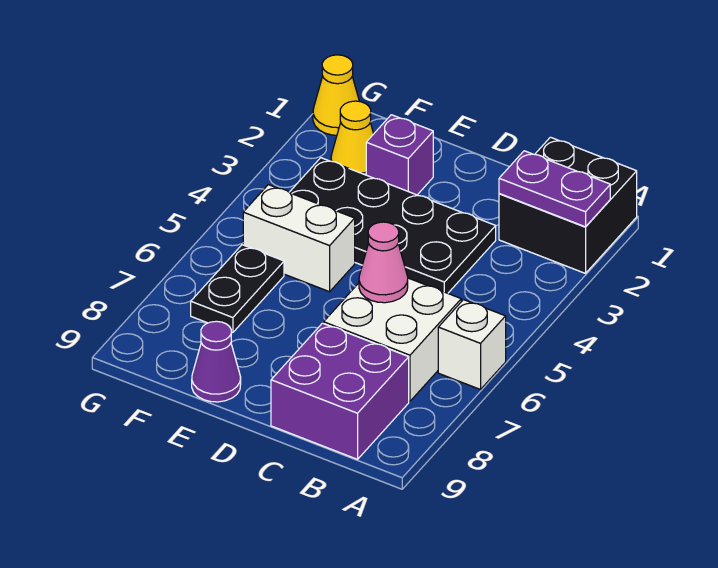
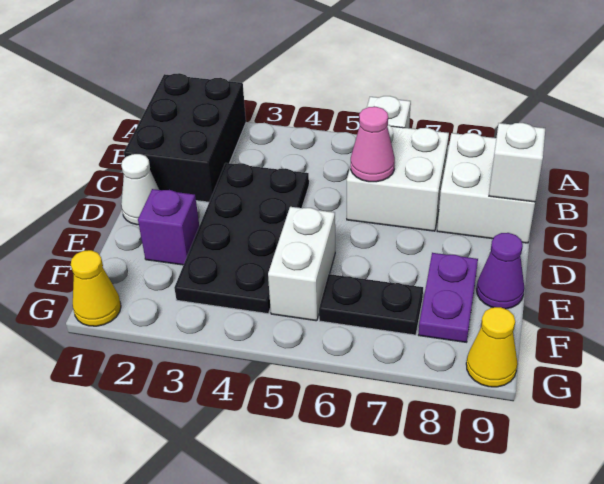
black 2x2 brick [499,137,637,273] -> black 2x3 brick [124,73,246,202]
purple 1x2 plate [499,151,610,227] -> purple 1x2 plate moved to [418,253,478,342]
purple 2x2 brick [271,323,409,459] -> white 2x2 brick [437,133,535,243]
none -> white 1x1 brick [489,123,545,202]
none -> white 1x1 cone [121,154,159,225]
yellow 1x1 cone [331,101,374,175] -> yellow 1x1 cone moved to [466,307,518,387]

